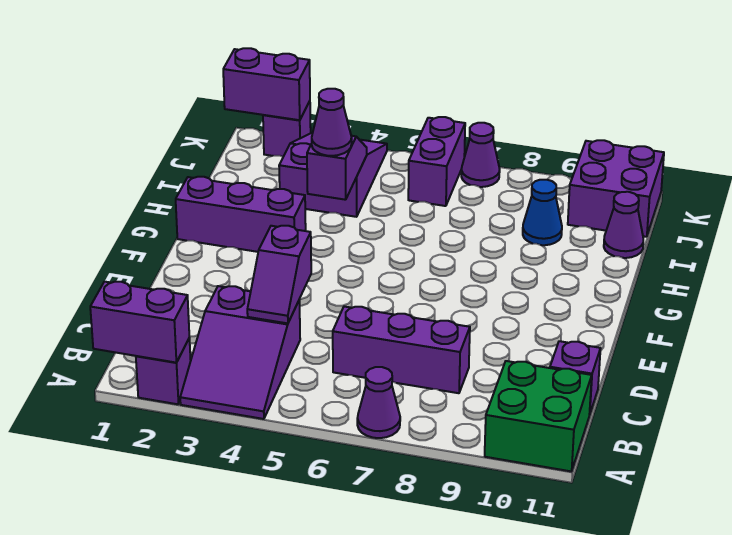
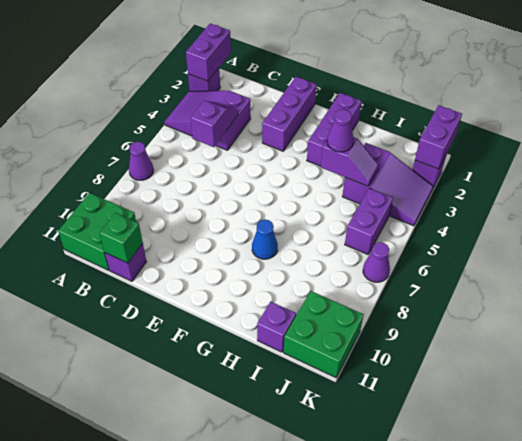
purple 1x2 slope [247,226,311,323] -> purple 1x2 slope turned to [191,101,238,147]
purple 1x3 brick [333,307,470,393] -> purple 1x3 brick moved to [262,77,316,151]
none -> green 1x1 brick [100,213,143,263]
blue 1x1 cone [523,180,562,245] -> blue 1x1 cone moved to [252,219,278,259]
purple 1x1 cone [604,192,643,258] -> purple 1x1 brick [257,302,296,352]
purple 1x2 brick [408,117,465,206] -> purple 1x2 brick turned to [345,188,393,254]
purple 2x2 brick [568,140,664,237] -> green 2x2 brick [284,291,364,378]

